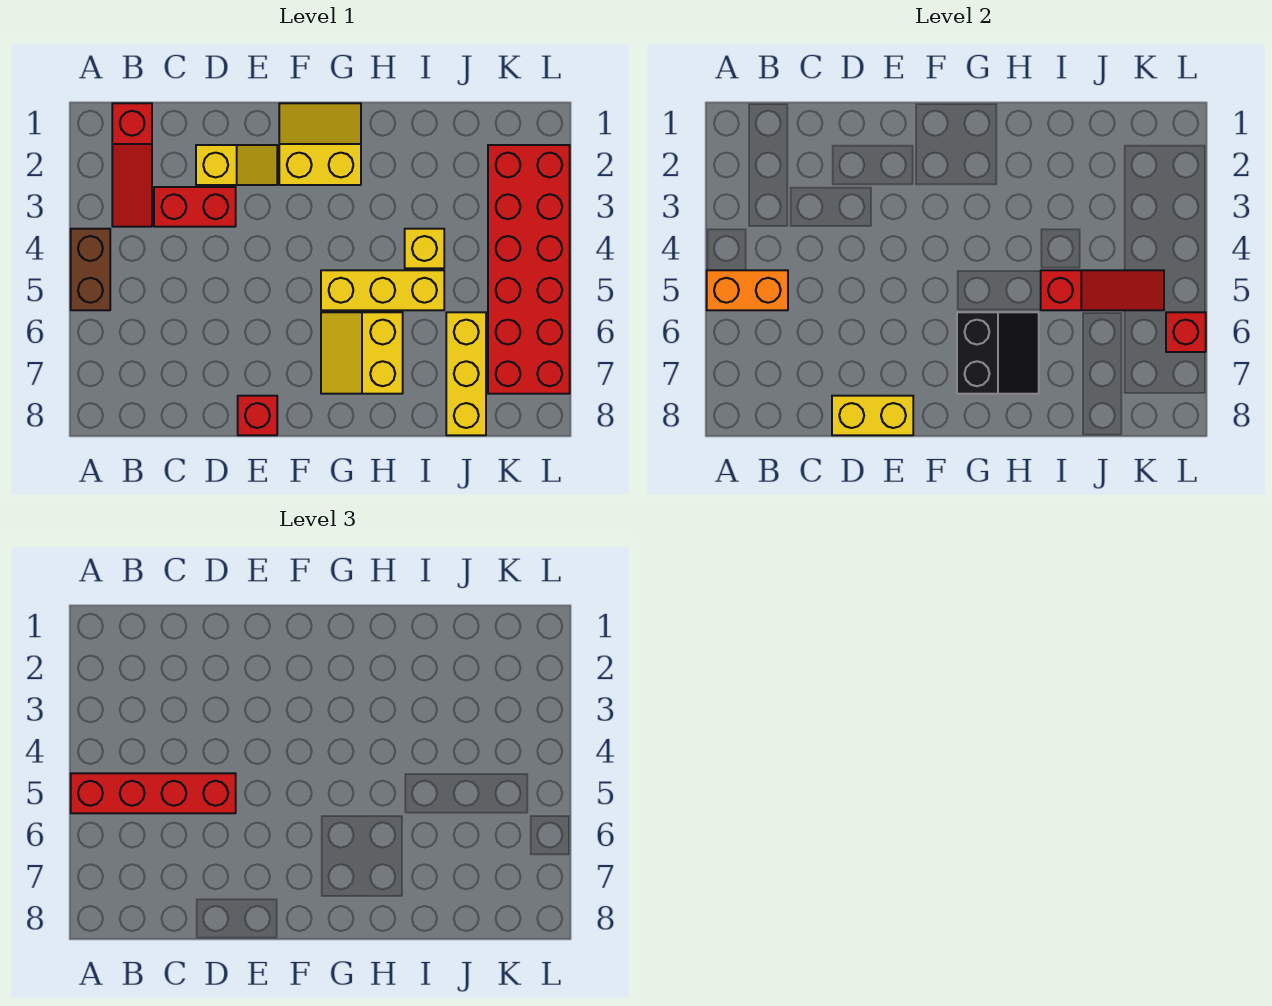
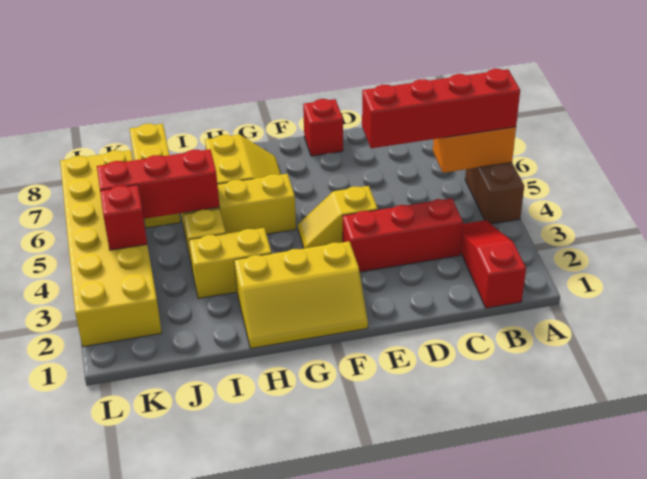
red 1x2 brick [154,187,236,227] -> red 1x3 brick [343,198,463,272]
yellow 1x2 slope [196,145,277,185] -> yellow 1x2 slope moved to [298,186,378,248]
yellow 1x2 brick [832,396,913,435] -> yellow 1x2 brick moved to [189,228,271,299]
yellow 2x2 slope [279,103,361,185] -> yellow 2x3 slope [234,241,368,348]
black 2x2 slope [957,312,1039,394] -> none
red 1x3 slope [1041,270,1164,310] -> red 1x3 brick [97,149,220,219]
red 2x6 brick [488,145,570,394] -> yellow 2x6 brick [60,150,162,347]
red 1x1 brick [1166,312,1206,352] -> red 1x1 brick moved to [100,185,147,250]

